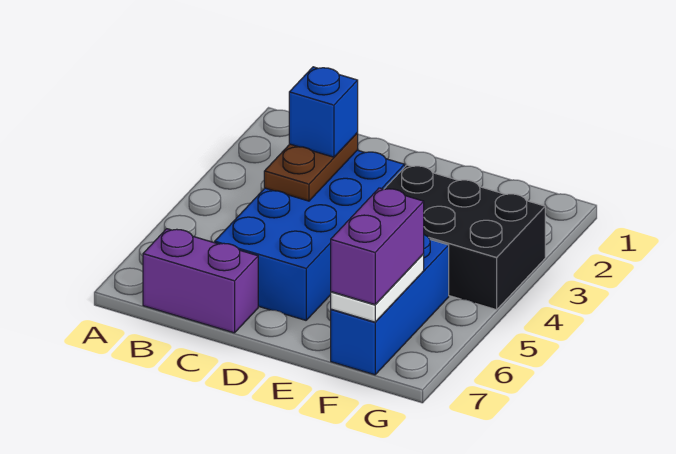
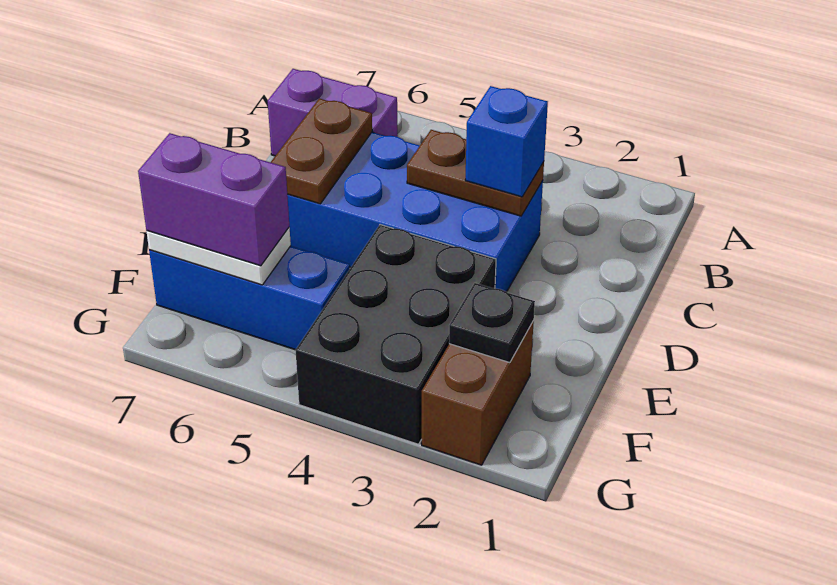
purple 1x2 brick [143,229,258,333] -> purple 1x2 brick turned to [268,69,398,156]
none -> brown 1x2 plate [271,98,372,204]
none -> brown 1x2 brick [422,321,534,465]
none -> black 1x1 plate [449,283,535,363]

